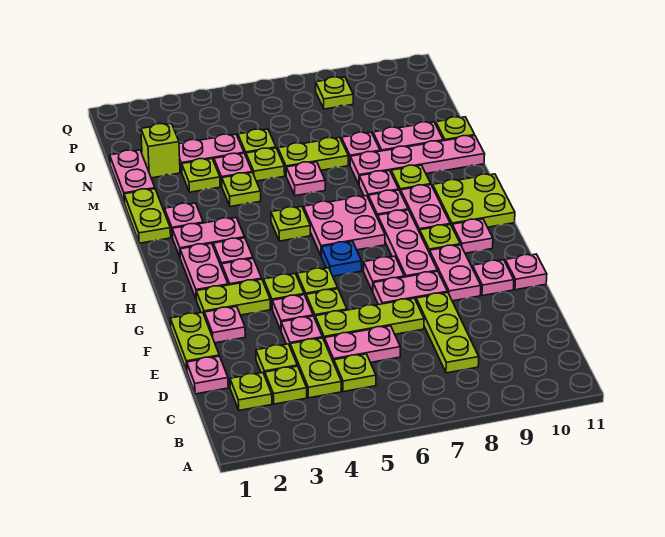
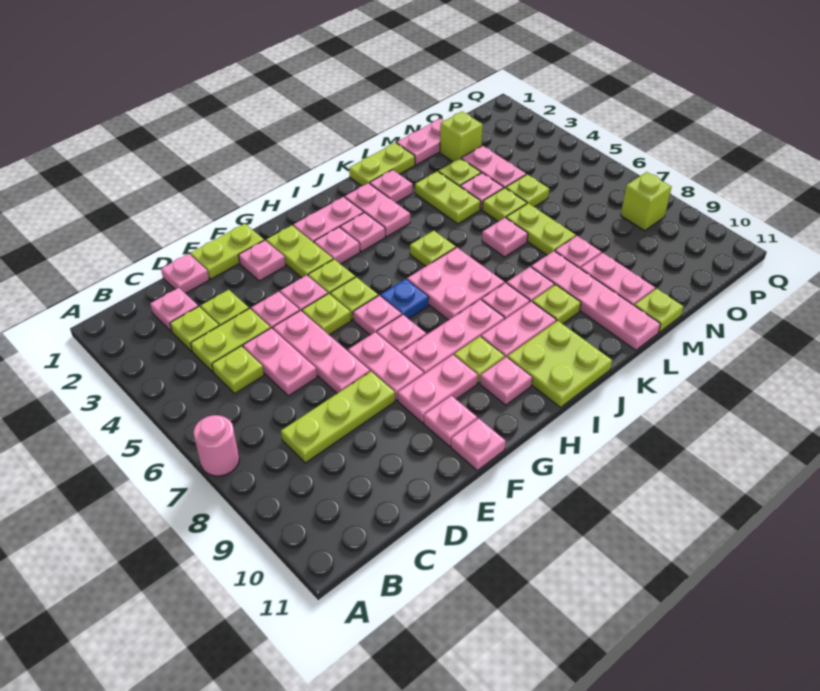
none -> pink 1x1 round brick [193,415,239,476]
lime 1x1 plate [230,373,272,410] -> pink 1x1 plate [150,288,198,331]
lime 1x3 plate [315,298,424,341] -> pink 1x3 plate [273,311,370,393]
none -> pink 1x1 plate [353,296,402,335]
lime 1x1 plate [222,173,261,207] -> lime 1x2 plate [415,171,481,224]
lime 1x1 plate [316,77,353,109] -> lime 1x1 brick [621,172,672,231]

